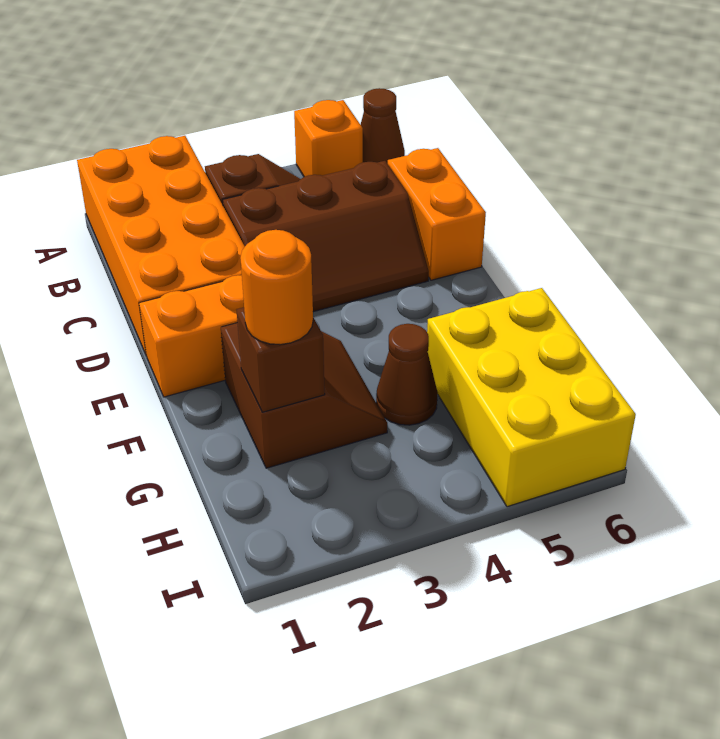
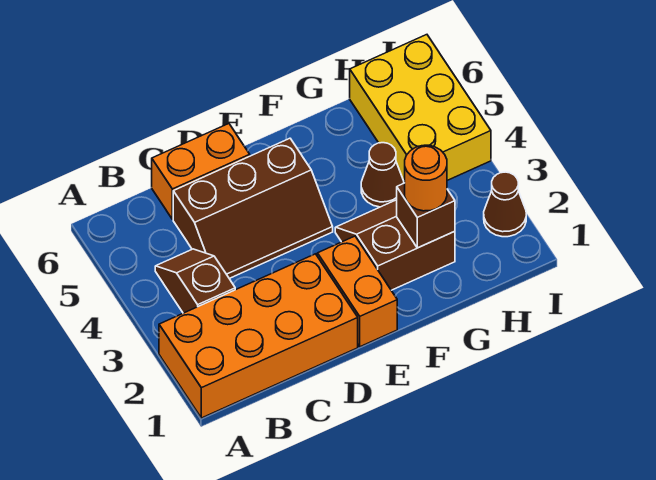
orange 1x1 brick [294,100,363,177] -> none
brown 1x1 cone [361,88,405,164] -> brown 1x1 cone moved to [484,172,526,237]
brown 2x3 slope [223,161,429,312] -> brown 2x3 slope turned to [173,138,333,279]
yellow 2x3 brick [427,288,636,507] -> yellow 2x3 brick turned to [350,35,491,182]

